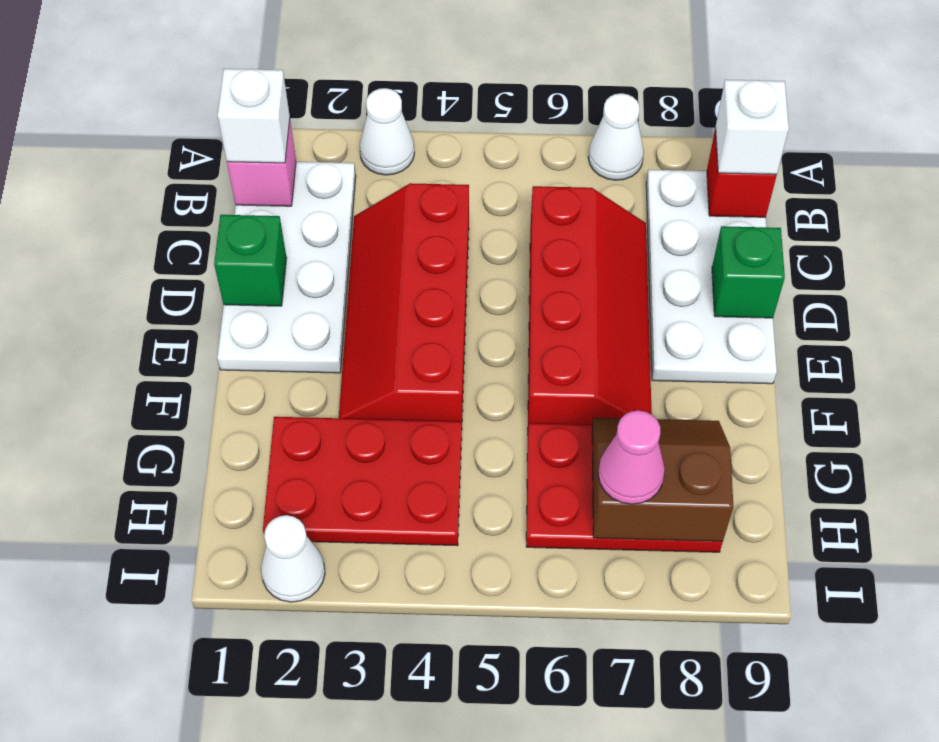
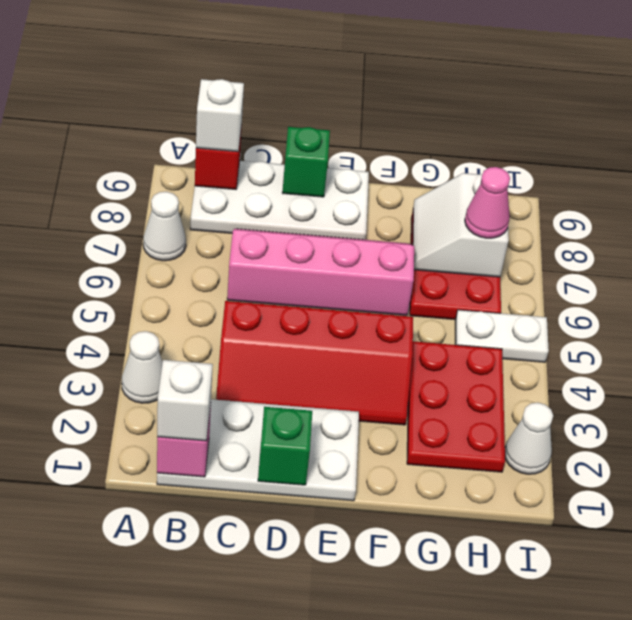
red 2x4 slope [528,186,652,425] -> pink 2x4 slope [227,229,414,315]
brown 2x2 slope [592,418,733,542] -> white 2x2 slope [413,173,509,277]
none -> white 1x2 plate [455,310,549,362]

